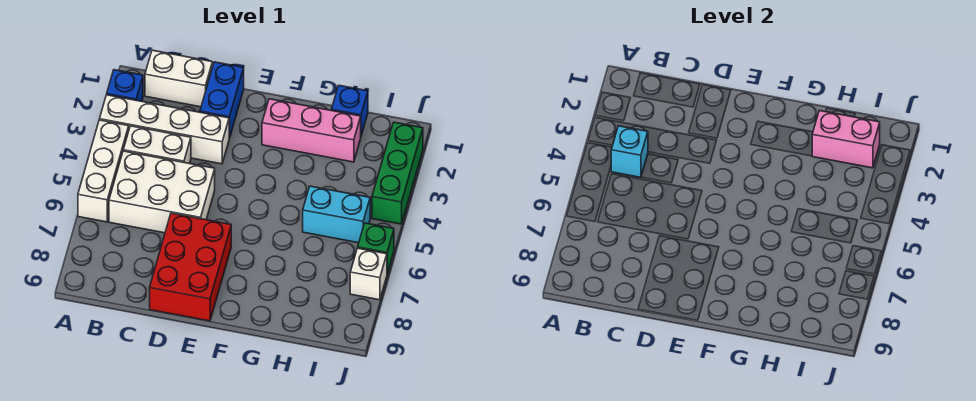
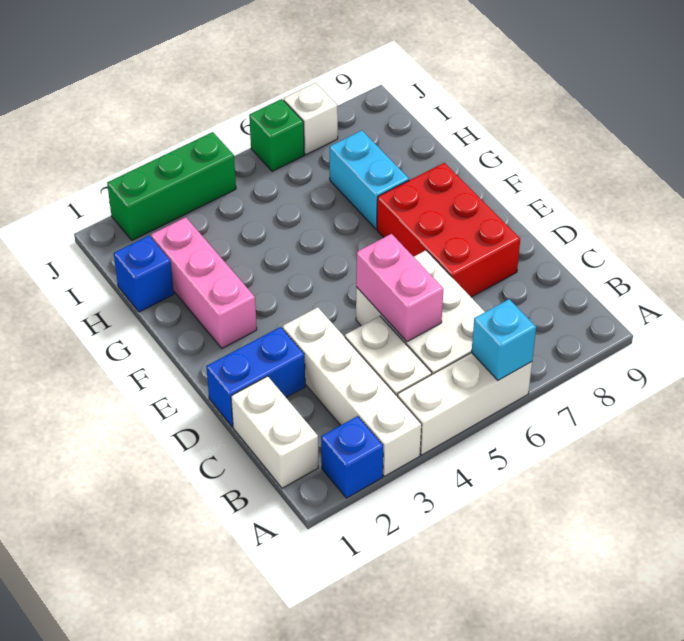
cyan 1x1 brick [611,126,648,177] -> cyan 1x1 brick moved to [472,299,536,380]
red 2x3 brick [150,213,231,321] -> red 2x3 brick turned to [377,163,520,297]
pink 1x2 brick [812,111,880,168] -> pink 1x2 brick moved to [356,234,443,342]
cyan 1x2 brick [303,186,370,243] -> cyan 1x2 brick moved to [330,131,409,229]

